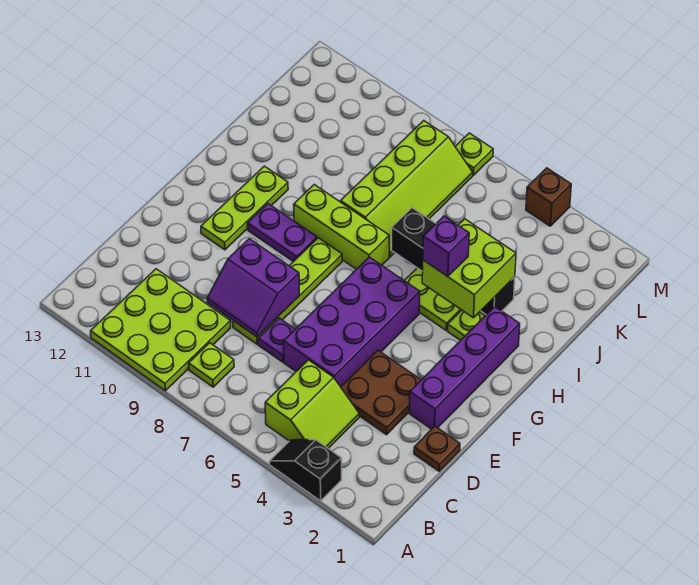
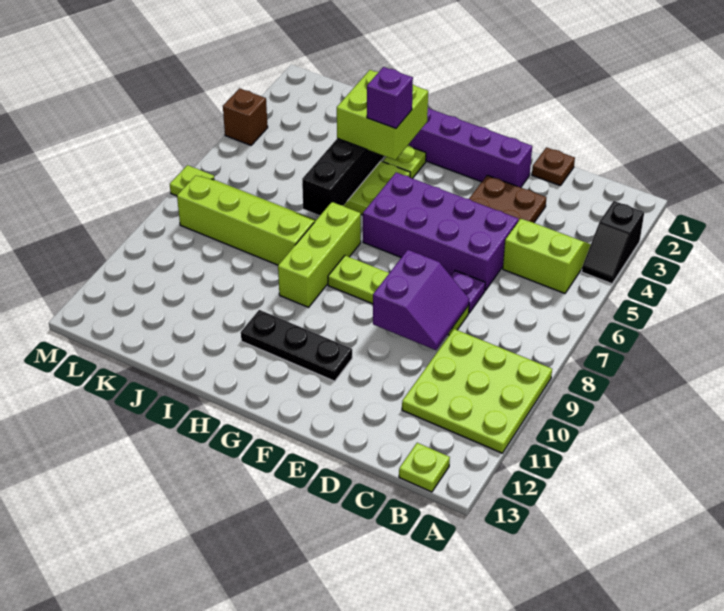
lime 1x1 plate [189,343,234,387] -> lime 1x1 plate moved to [399,443,450,492]
lime 1x3 plate [201,166,288,250] -> black 1x3 plate [241,310,352,381]
purple 1x2 plate [248,204,317,262] -> none

